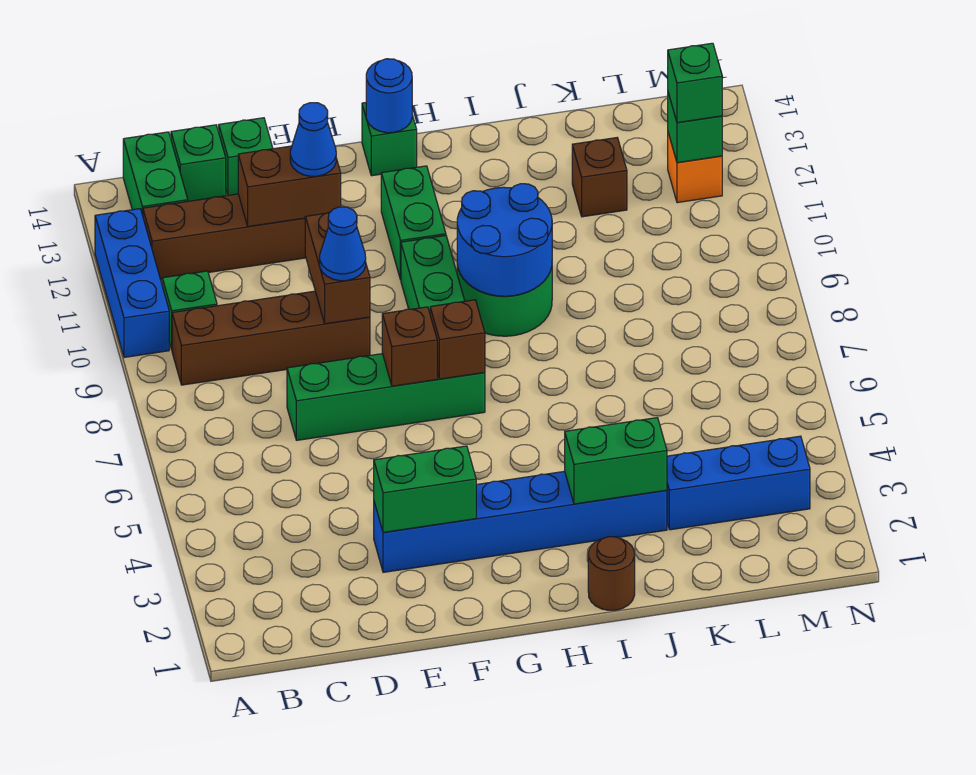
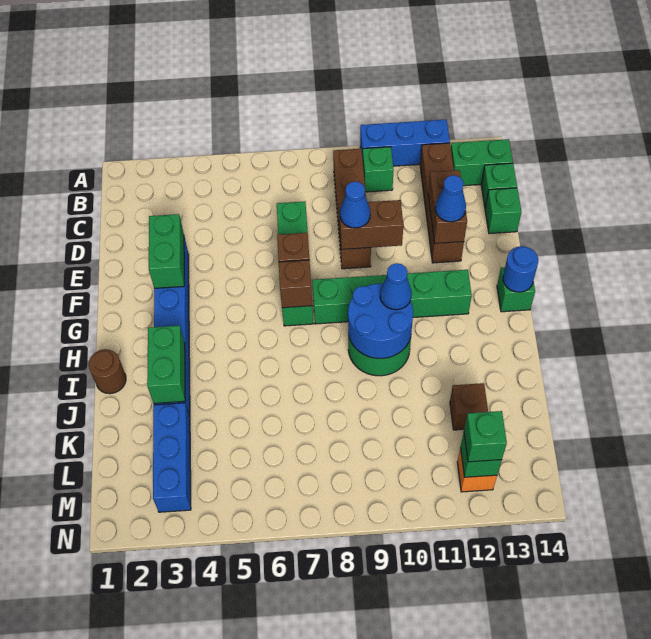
none -> blue 1x1 cone [380,263,412,310]

